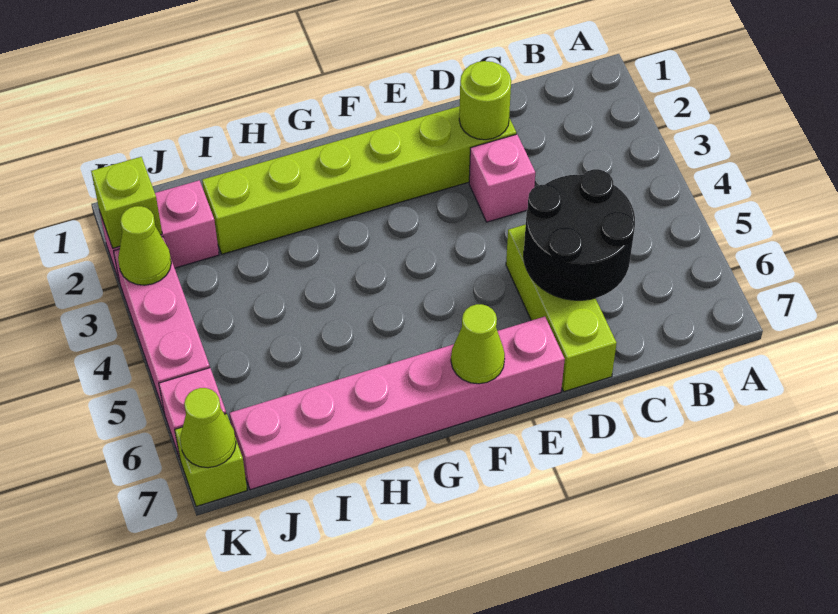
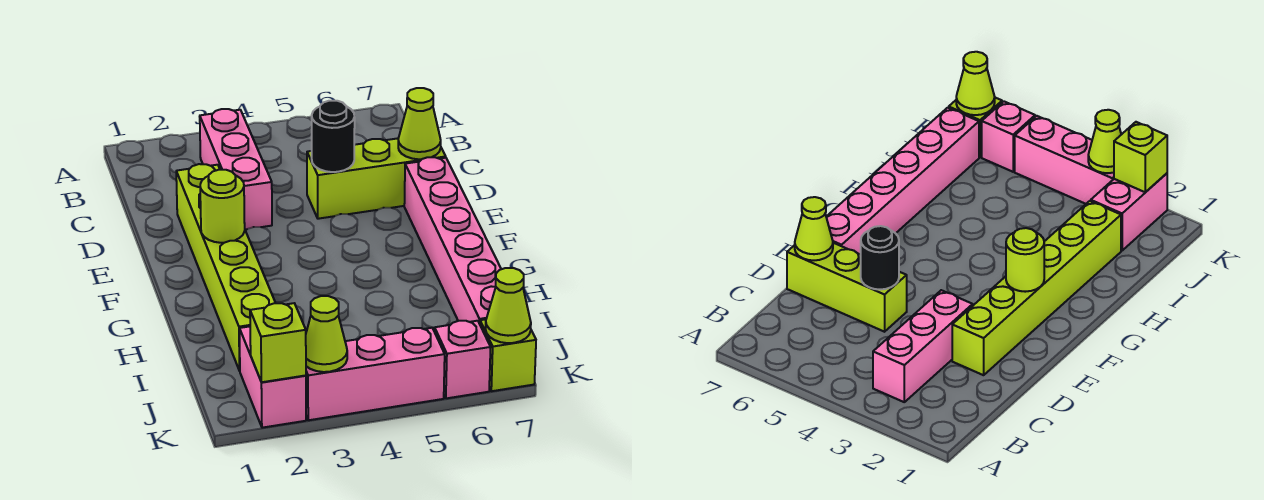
black 2x2 round brick [524,169,635,300] -> black 1x1 round brick [312,101,355,172]
lime 1x1 round brick [459,61,511,140] -> lime 1x1 round brick moved to [200,170,245,243]
pink 1x1 brick [469,134,535,222] -> pink 1x3 brick [200,109,272,230]
lime 1x1 cone [451,304,505,384] -> lime 1x1 cone moved to [398,88,441,159]

